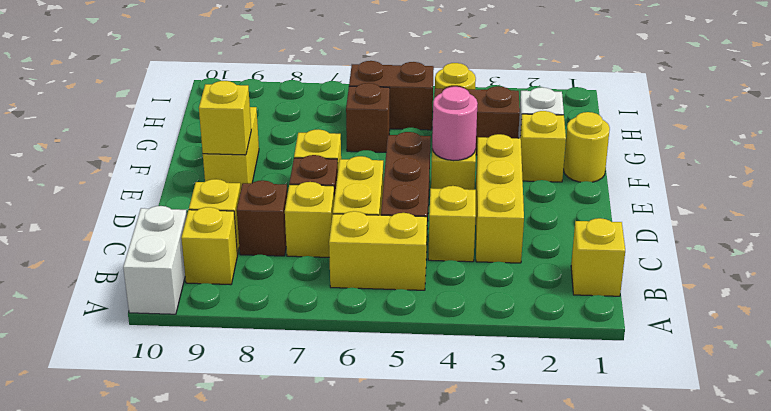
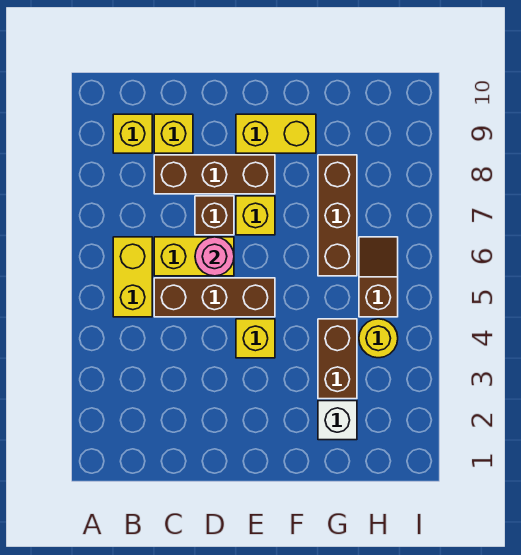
white 1x2 brick [123,206,187,314] -> none
yellow 1x1 brick [571,218,625,296] -> none
yellow 1x3 brick [476,134,524,263] -> none
yellow 1x1 brick [428,186,476,262] -> none
yellow 1x1 brick [285,182,334,257] -> none
brown 1x1 brick [237,180,287,256] -> brown 1x3 brick [154,155,275,194]
pink 1x1 round brick [432,87,478,161] -> pink 1x1 round brick moved to [195,237,234,276]
yellow 1x1 brick [199,81,251,155] -> none
yellow 1x1 round brick [563,112,610,182] -> none
yellow 1x1 brick [520,111,566,182] -> none
brown 1x1 brick [346,83,390,152] -> brown 1x3 brick [318,155,357,276]
brown 1x2 brick [349,61,434,130] -> brown 1x2 slope [359,237,398,317]

